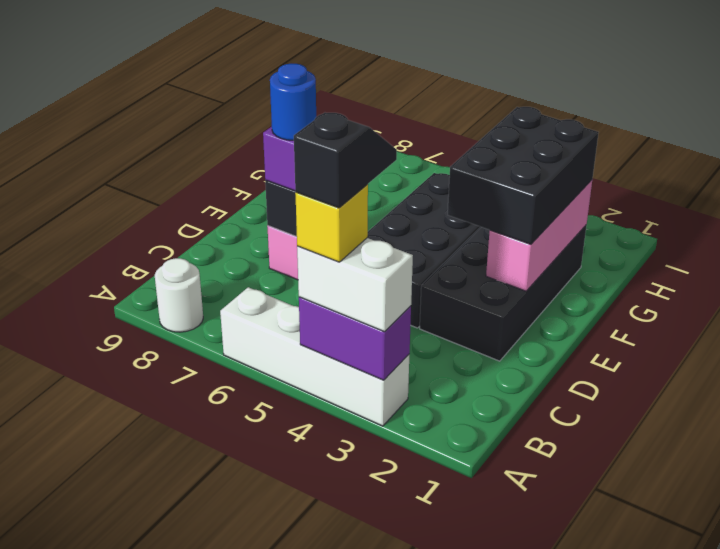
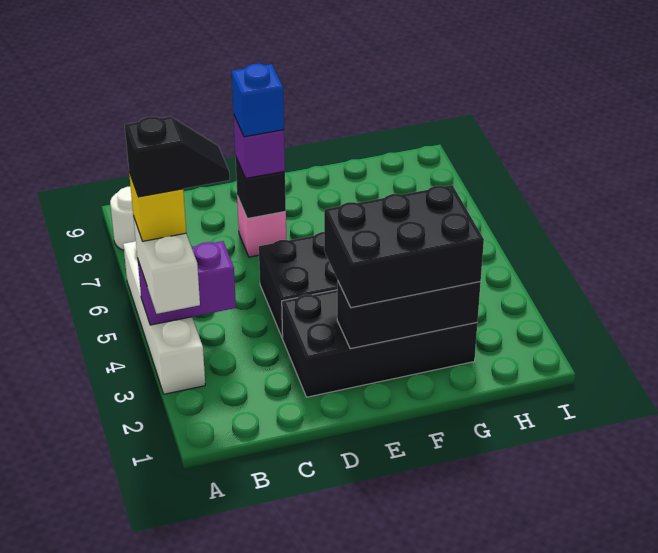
purple 1x2 brick [299,297,411,380] -> purple 1x2 brick turned to [137,241,236,325]
blue 1x1 round brick [270,64,316,140] -> blue 1x1 brick [232,64,284,137]
pink 1x3 brick [486,180,592,291] -> black 1x3 brick [337,282,481,349]

